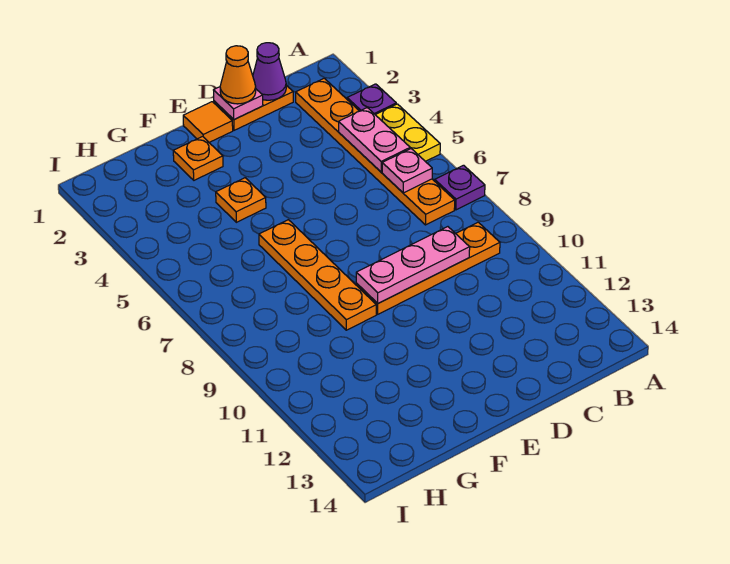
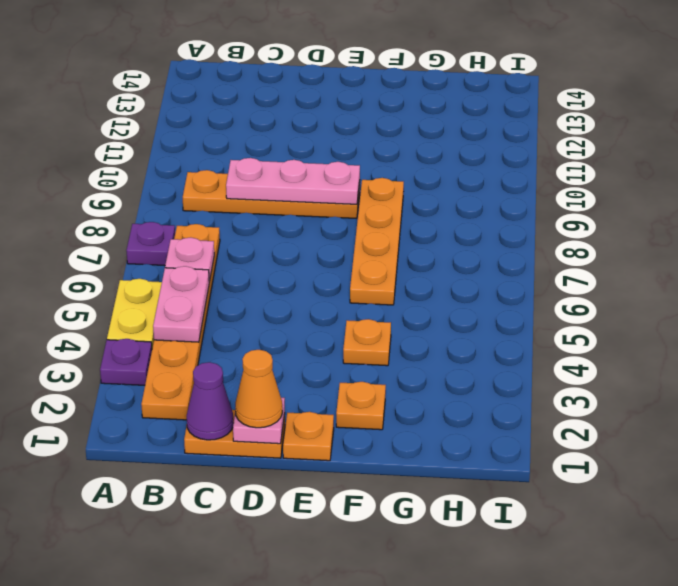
orange 1x1 tile [183,102,233,142] -> orange 1x1 plate [283,412,334,461]

